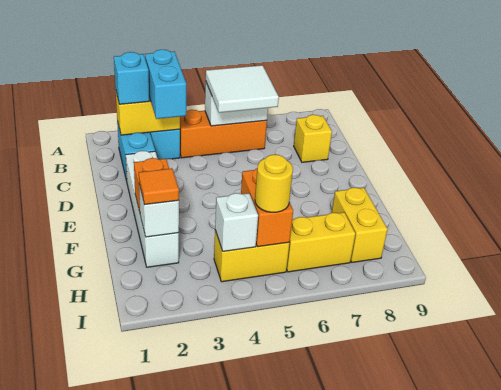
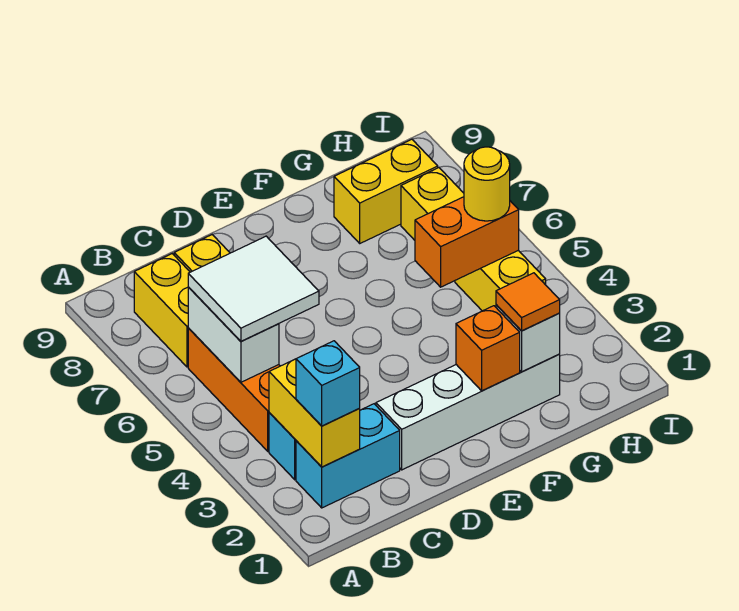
cyan 1x2 brick [145,50,186,119] -> none
none -> yellow 1x2 brick [134,254,190,367]
white 1x1 brick [215,193,258,251] -> none

